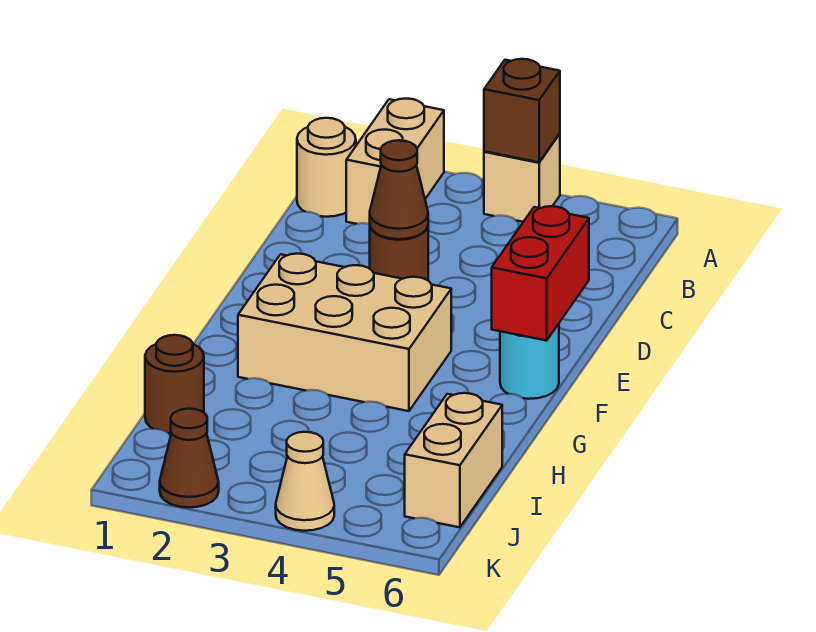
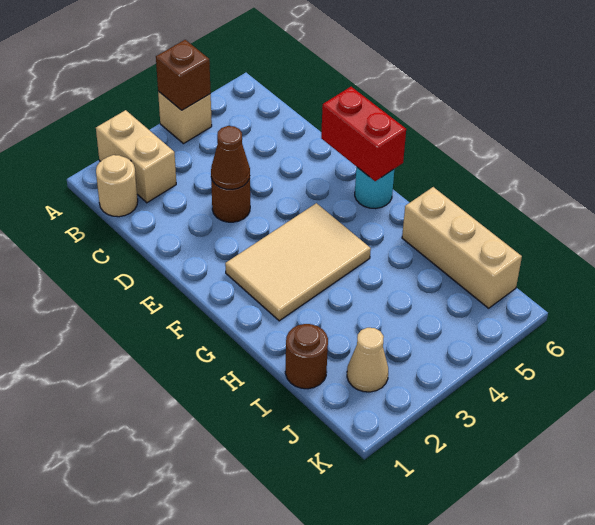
tan 2x3 brick [238,254,451,411] -> tan 2x3 tile [225,203,371,321]
tan 1x2 brick [405,393,502,527] -> tan 1x3 brick [402,187,522,308]
brown 1x1 cone [160,409,219,507] -> none
tan 1x1 cone [276,432,334,531] -> tan 1x1 cone moved to [347,328,388,392]

